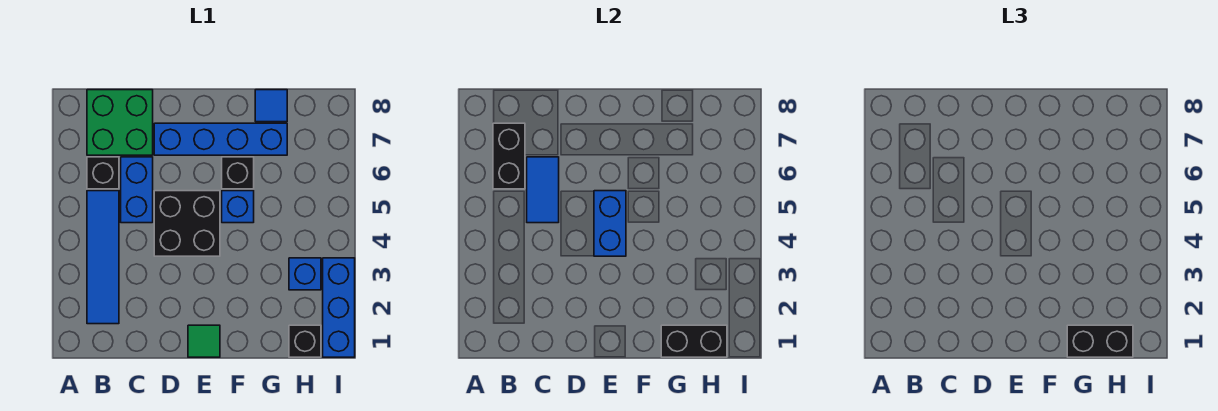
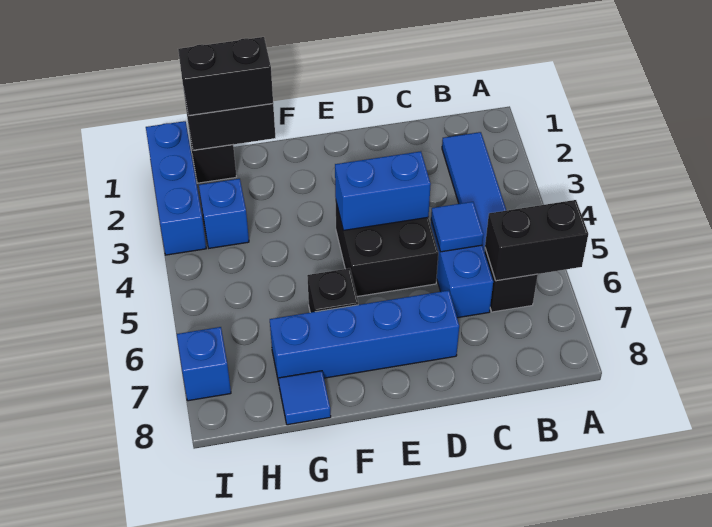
black 1x2 brick [493,123,525,189] -> black 1x2 brick turned to [485,200,588,281]
green 2x2 brick [87,90,153,155] -> none
blue 1x2 tile [527,157,559,223] -> blue 1x1 tile [431,202,483,252]
green 1x1 tile [188,325,220,357] -> none
blue 1x2 brick [594,191,626,256] -> blue 1x2 brick turned to [335,151,431,231]
blue 1x1 brick [222,191,254,223] -> blue 1x1 brick moved to [177,327,231,401]

